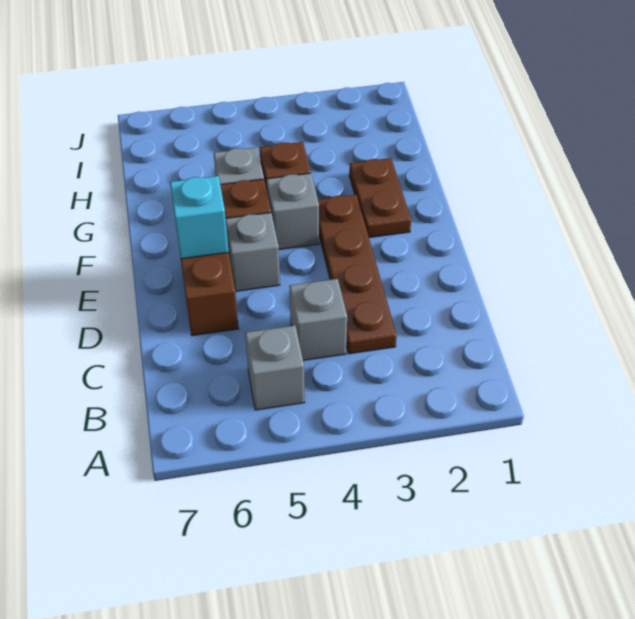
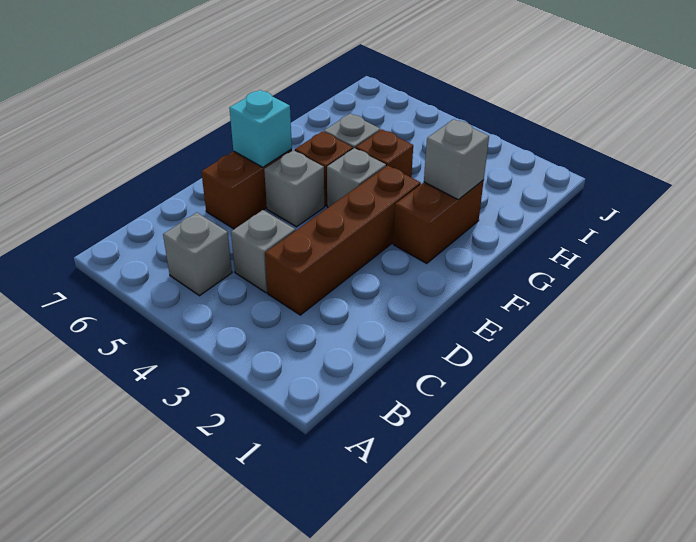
brown 1x4 plate [318,195,397,354] -> brown 1x4 brick [265,165,421,315]
brown 1x2 plate [349,158,411,238] -> brown 1x2 brick [393,180,484,263]
none -> grey 1x1 brick [424,119,489,200]

